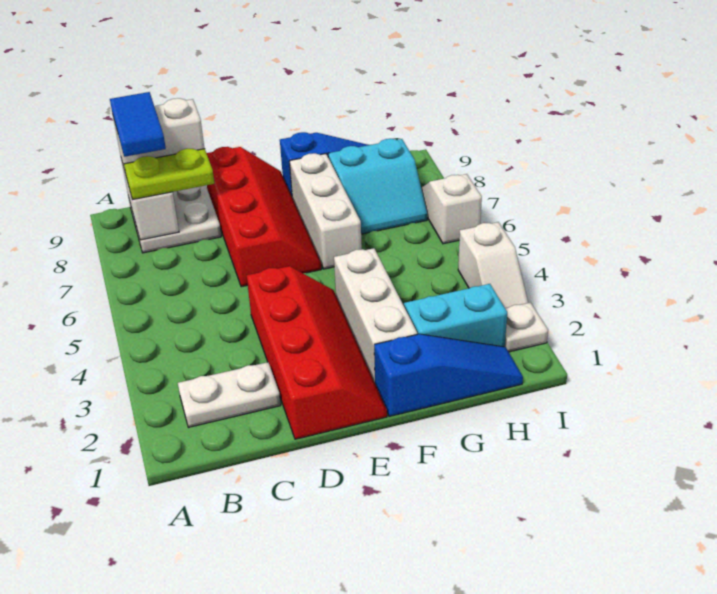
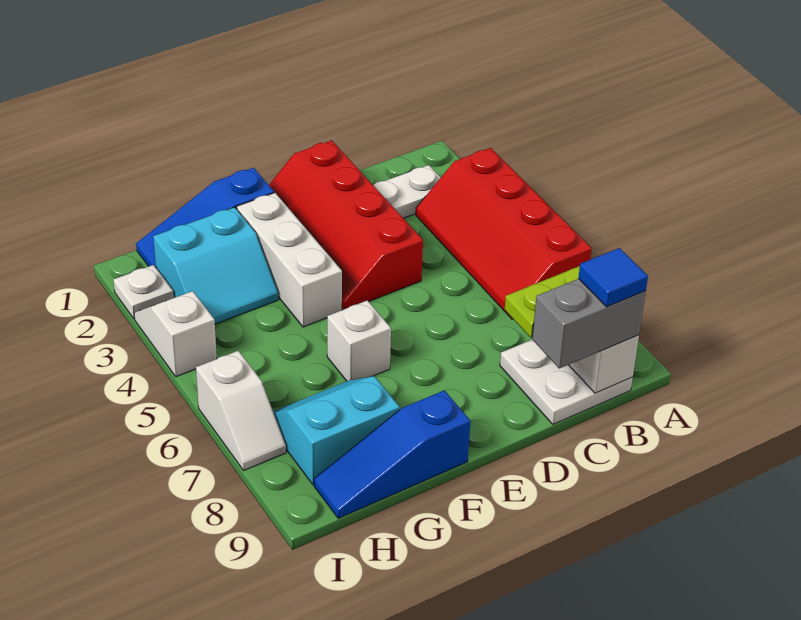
blue 1x2 tile [110,92,166,157] -> blue 1x1 tile [578,248,648,307]
white 1x2 brick [113,98,205,174] -> grey 1x2 brick [532,279,646,368]
red 2x4 slope [207,147,322,287] -> red 2x4 slope moved to [416,148,592,319]
white 1x3 brick [289,153,362,269] -> white 1x1 brick [327,300,391,381]

